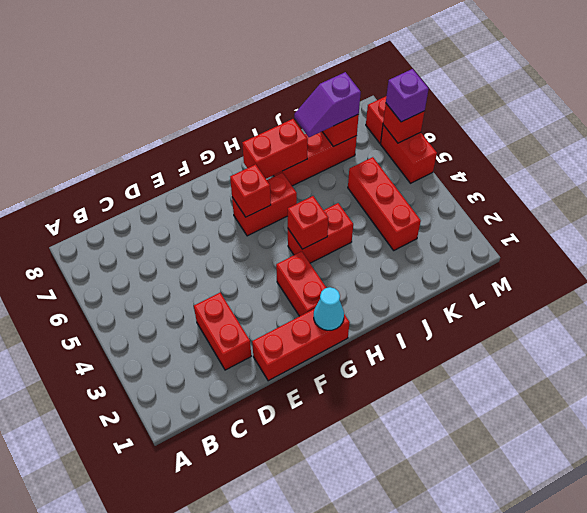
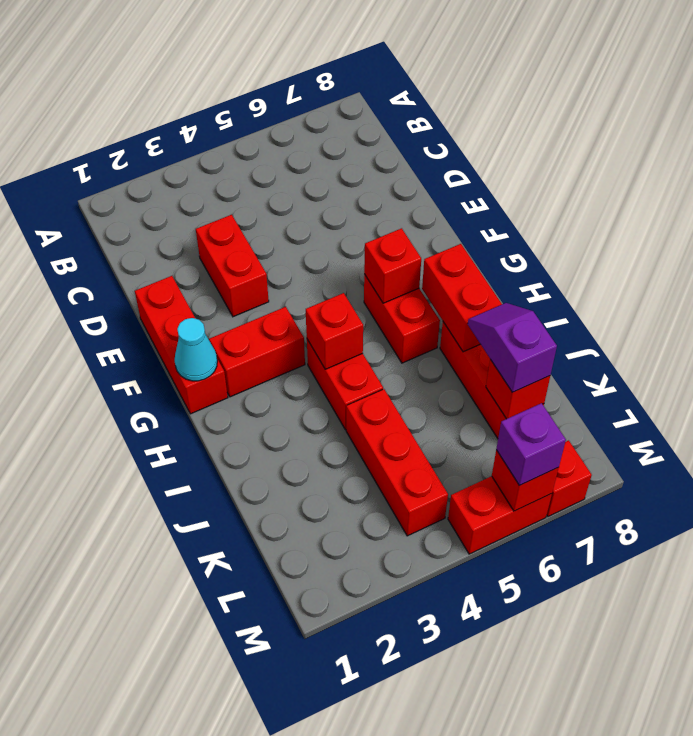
red 1x2 brick [194,293,251,370] -> red 1x2 brick turned to [196,215,269,317]
red 1x3 brick [348,157,421,250] -> red 1x3 brick turned to [346,389,448,536]

